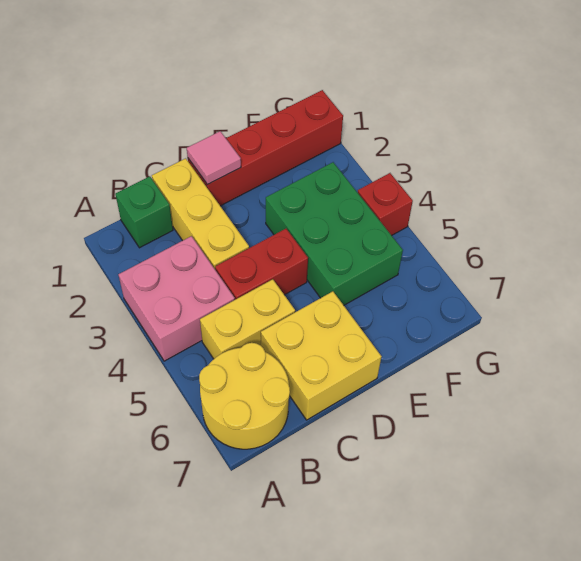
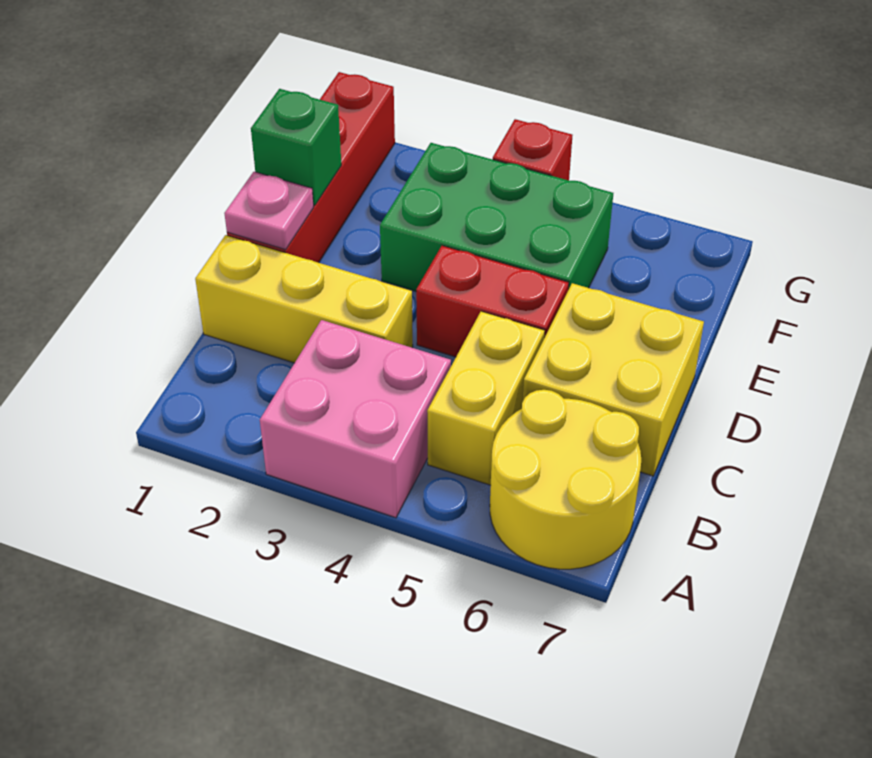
green 1x1 brick [115,176,173,248] -> green 1x1 brick moved to [251,89,341,205]
red 1x2 brick [215,229,308,300] -> red 1x2 brick turned to [416,246,569,357]
pink 1x1 tile [187,131,241,185] -> pink 1x1 plate [224,172,314,250]

